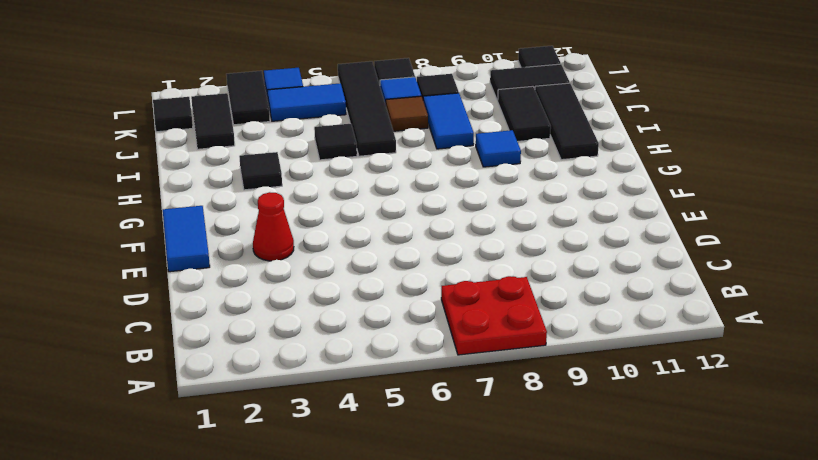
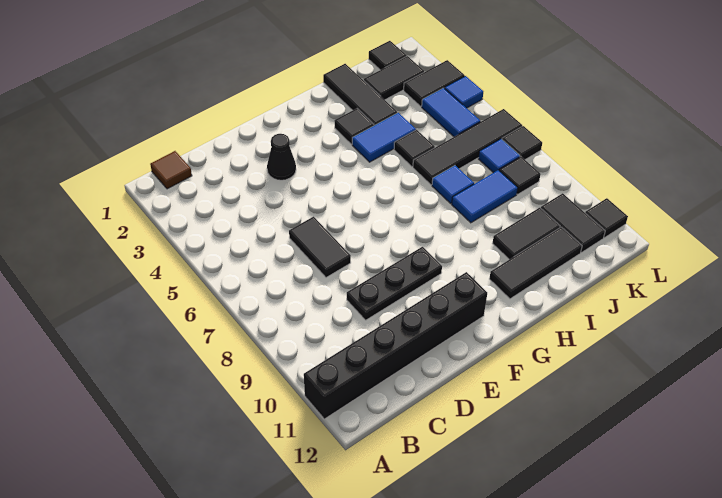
red 2x2 plate [441,276,547,355] -> none
none -> black 1x6 brick [304,272,487,419]
none -> black 1x2 tile [289,217,351,278]
none -> black 1x3 plate [347,247,442,320]
blue 1x2 tile [163,206,210,272] -> blue 1x2 tile moved to [352,113,416,162]
red 1x1 cone [253,192,294,261] -> black 1x1 cone [267,134,296,180]
blue 1x1 tile [476,130,521,167] -> blue 1x1 tile moved to [432,166,474,204]
none -> black 1x3 tile [323,64,397,125]
brown 1x1 tile [386,96,428,131] -> brown 1x1 tile moved to [150,151,192,189]

